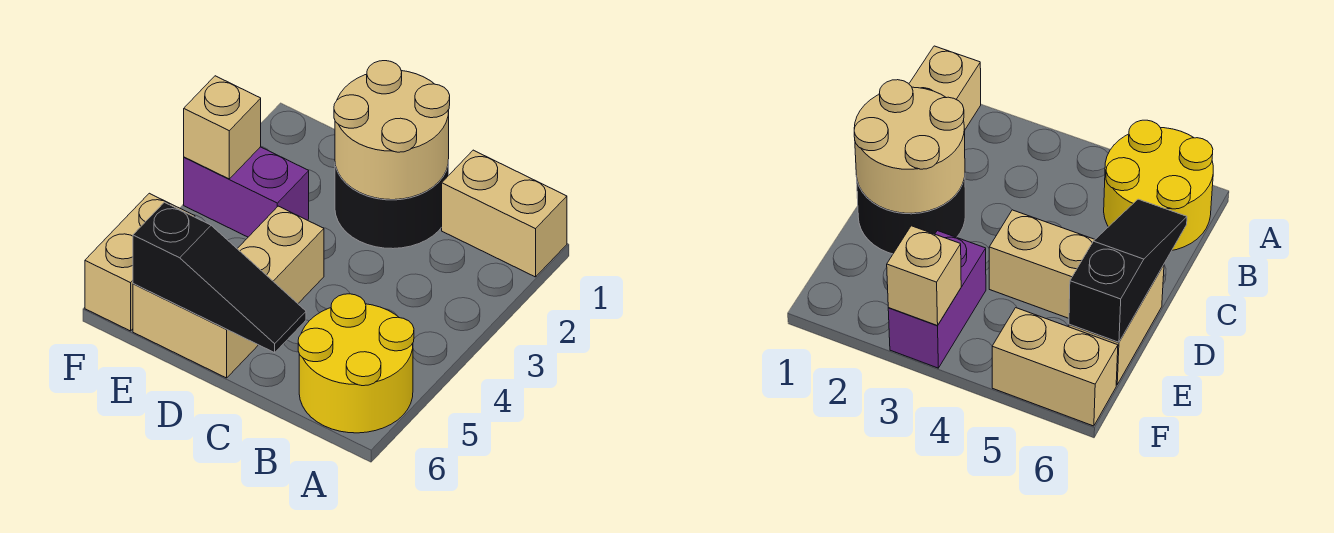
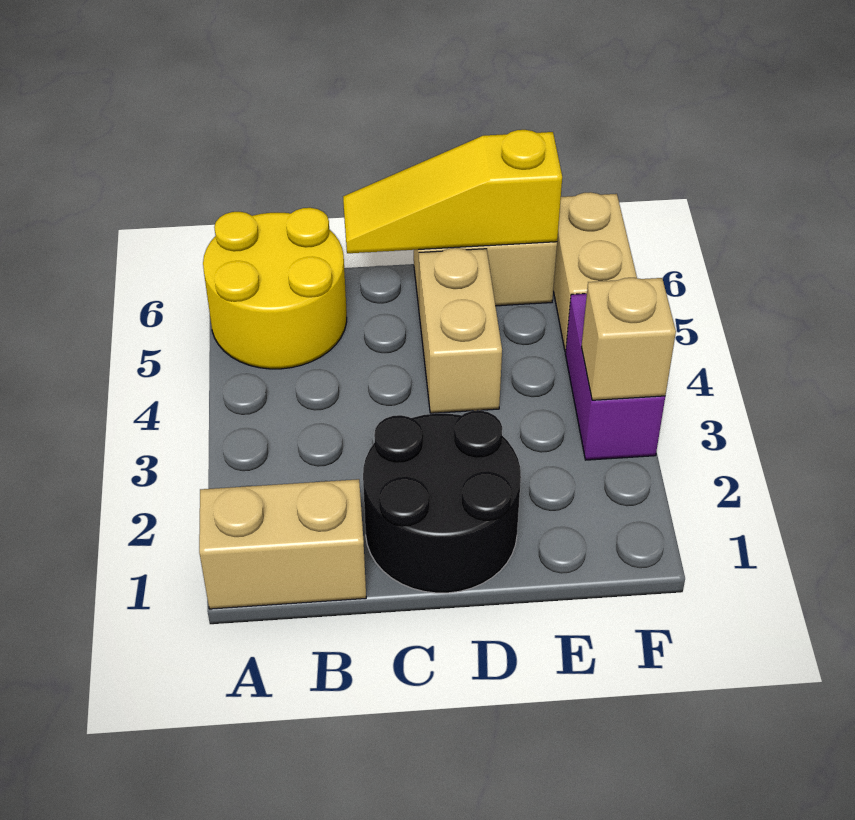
tan 2x2 round brick [334,61,450,200] -> none
black 1x3 slope [133,202,306,353] -> yellow 1x3 slope [343,130,562,253]
purple 1x2 brick [184,147,309,237] -> purple 1x2 brick turned to [565,294,665,460]

